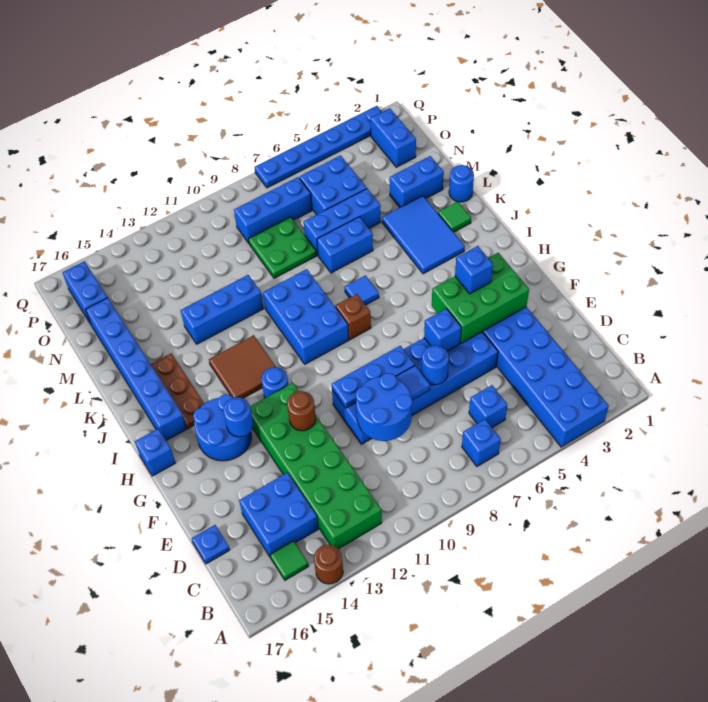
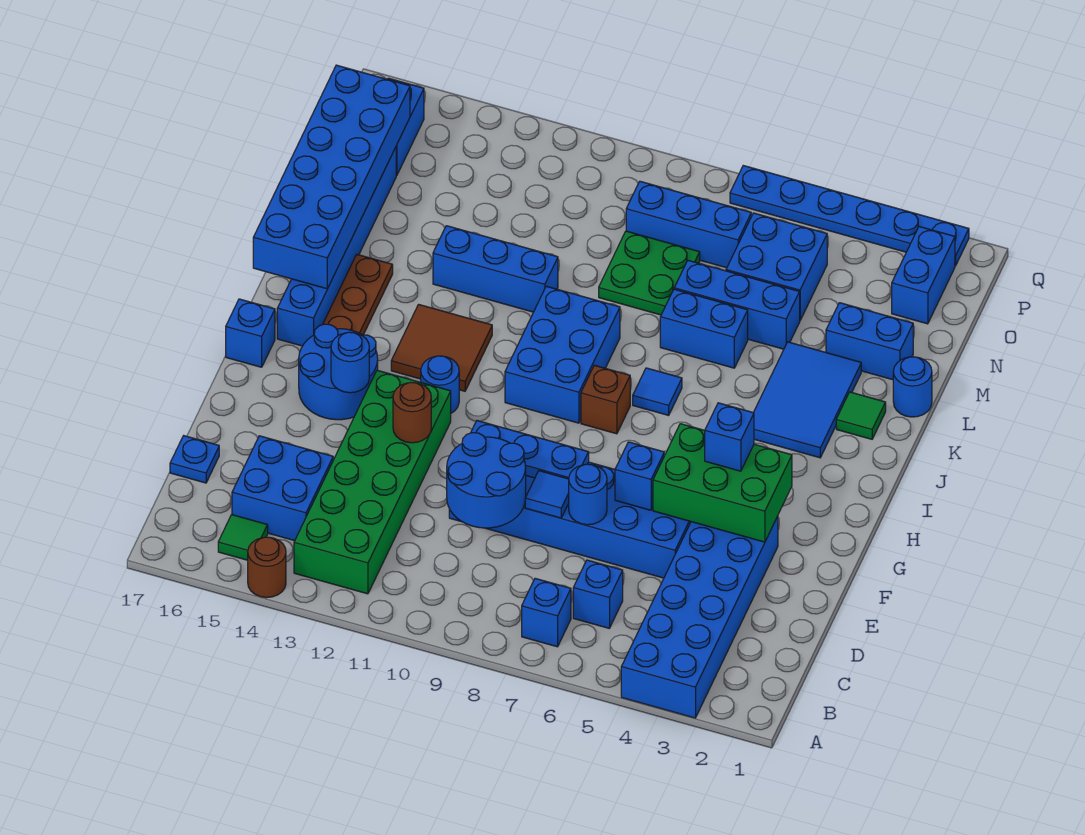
none -> blue 2x6 brick [253,65,410,289]

